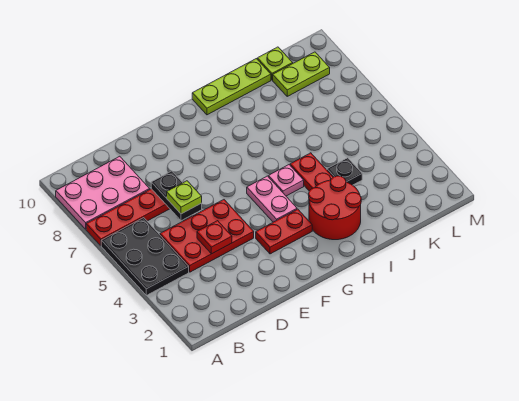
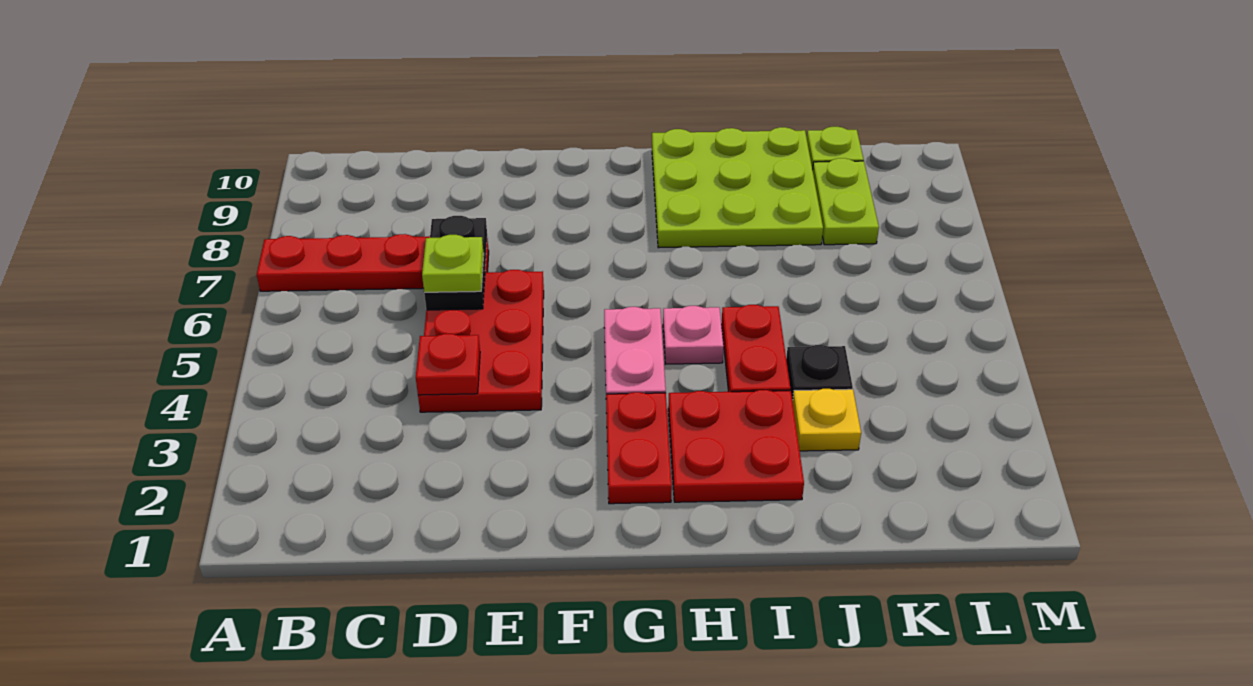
black 2x3 plate [101,218,189,295] -> none
pink 2x3 plate [56,156,150,229] -> none
red 2x3 plate [160,200,254,272] -> red 2x3 plate turned to [418,270,544,412]
red 1x2 plate [256,209,312,254] -> red 1x2 plate turned to [606,392,672,504]
red 2x2 round brick [309,176,361,240] -> red 2x2 plate [668,390,804,502]
lime 1x3 plate [192,59,271,115] -> lime 3x3 plate [652,127,823,248]
none -> yellow 1x1 plate [793,389,861,451]
lime 1x2 plate [273,52,330,96] -> lime 1x2 plate turned to [813,158,879,245]

